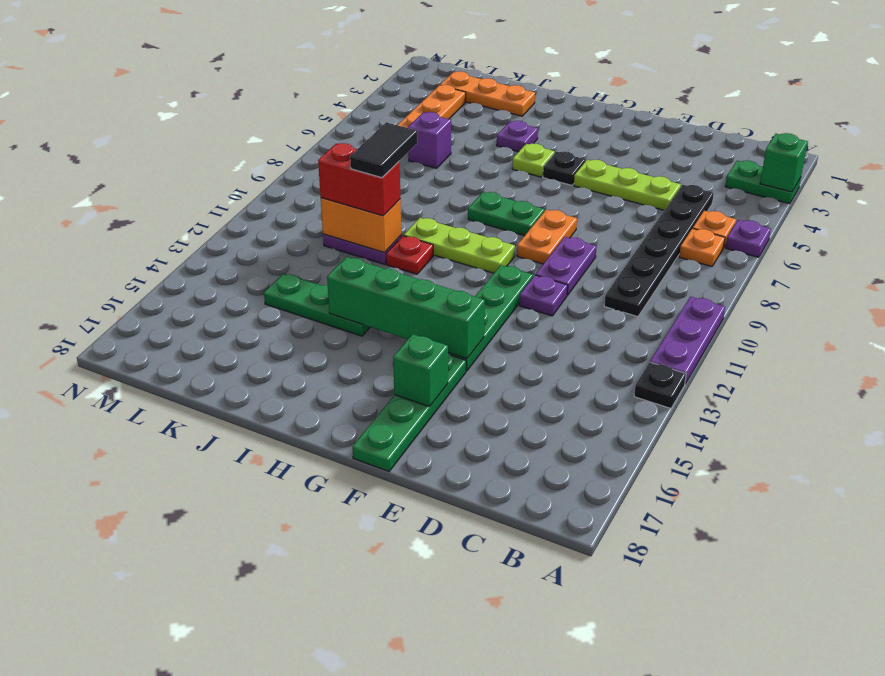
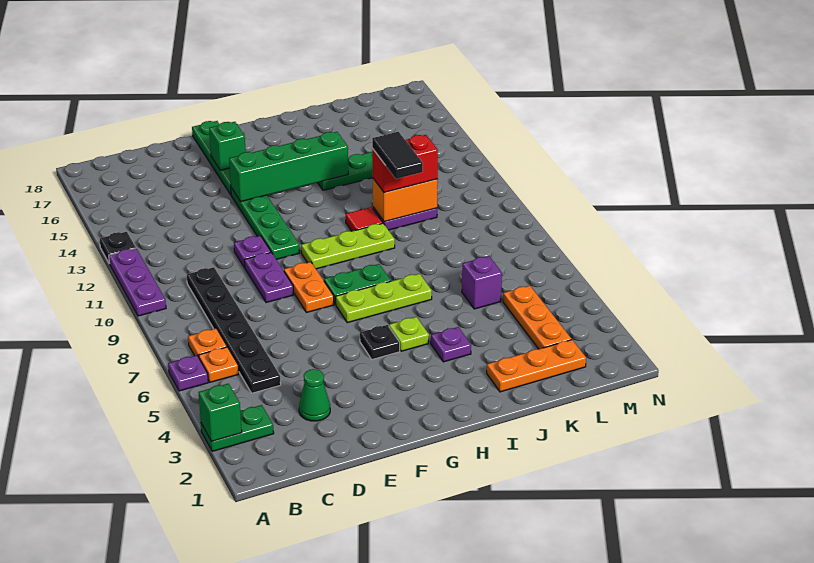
none -> green 1x1 cone [299,369,330,421]
lime 1x3 plate [574,160,681,210] -> lime 1x3 plate moved to [336,274,432,323]
red 1x1 plate [386,236,433,274] -> red 1x1 tile [346,207,383,231]

